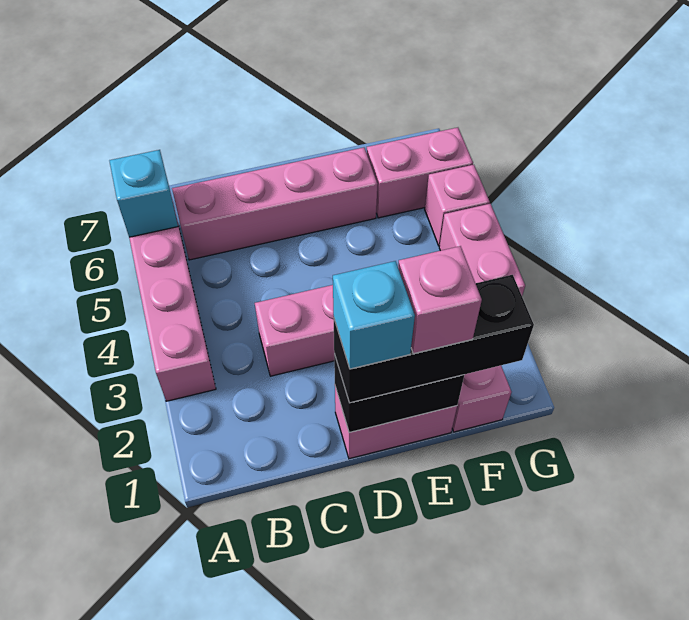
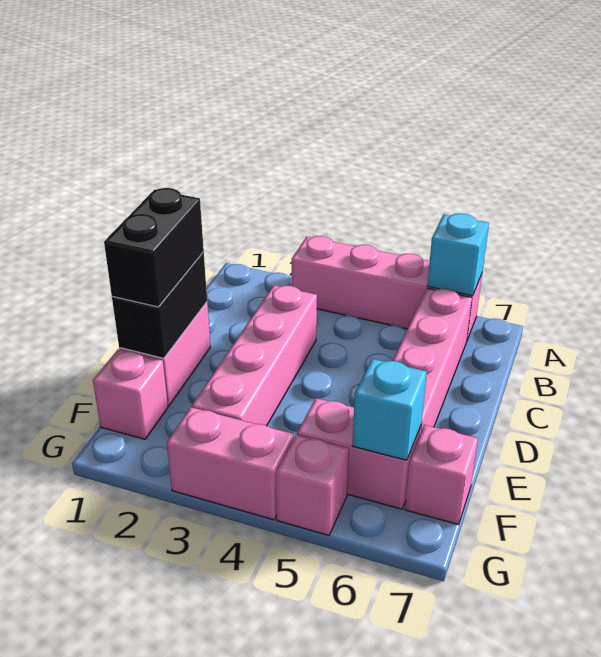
black 1x3 brick [334,275,534,403] -> black 1x2 brick [104,188,204,307]
cyan 1x1 brick [333,261,415,369] -> cyan 1x1 brick moved to [352,359,427,460]
pink 1x1 brick [398,246,482,354] -> pink 1x1 brick moved to [405,425,478,525]
pink 1x2 brick [367,128,473,218] -> pink 1x2 brick turned to [297,398,421,509]

